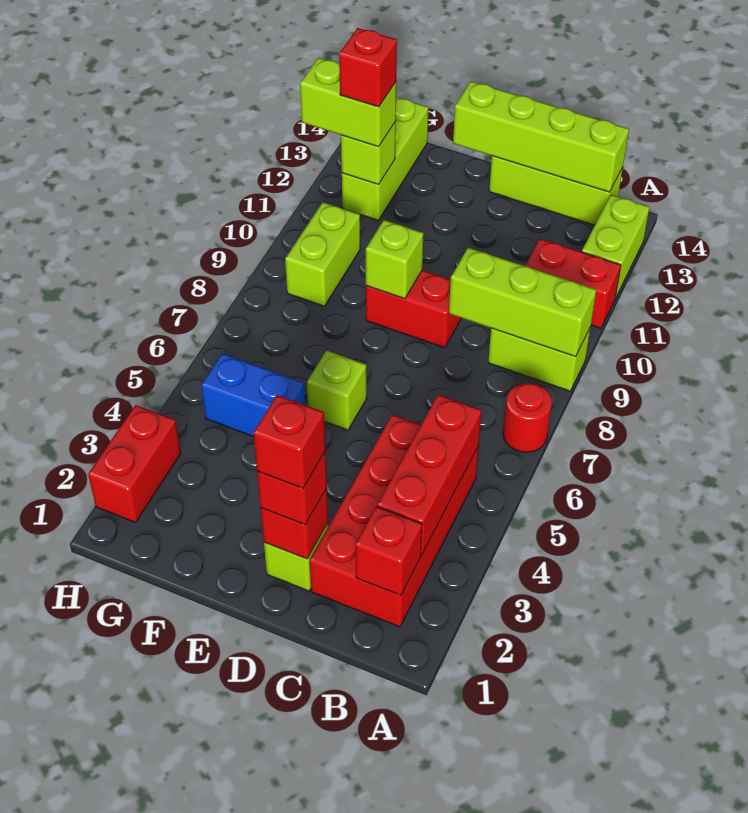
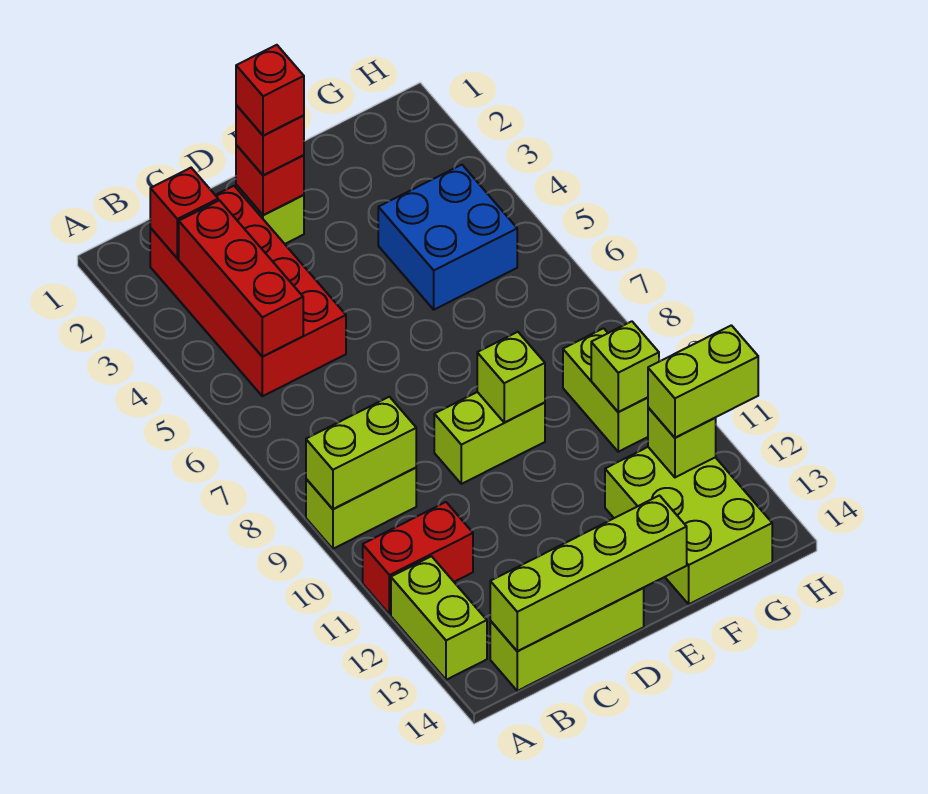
red 1x1 round brick [503,383,552,452] -> none
lime 1x3 brick [449,248,596,357] -> lime 1x2 brick [306,397,416,509]
red 1x2 brick [366,270,461,348] -> lime 1x2 brick [434,392,545,484]
lime 1x1 brick [307,350,367,430] -> lime 1x1 brick moved to [591,321,659,412]
blue 1x2 brick [201,353,305,437] -> blue 2x2 brick [378,165,517,310]
lime 1x3 brick [342,97,429,220] -> lime 2x3 brick [605,447,772,604]
red 1x1 brick [339,28,397,107] -> none
red 1x2 brick [88,405,181,522] -> none

